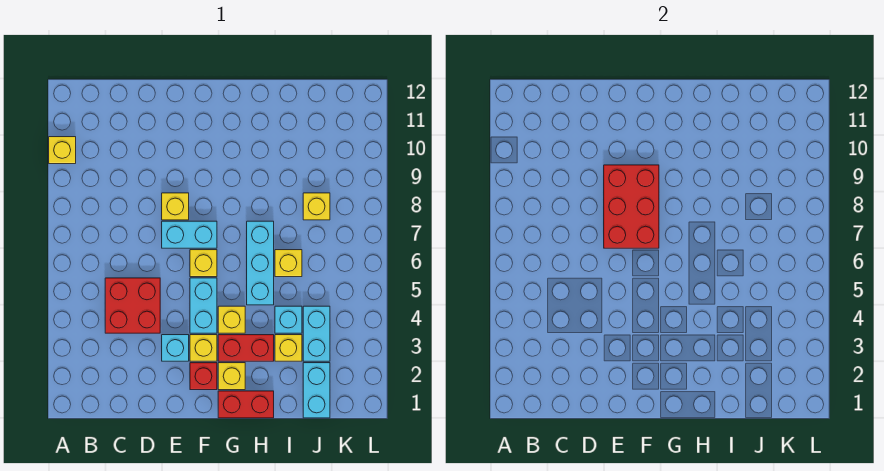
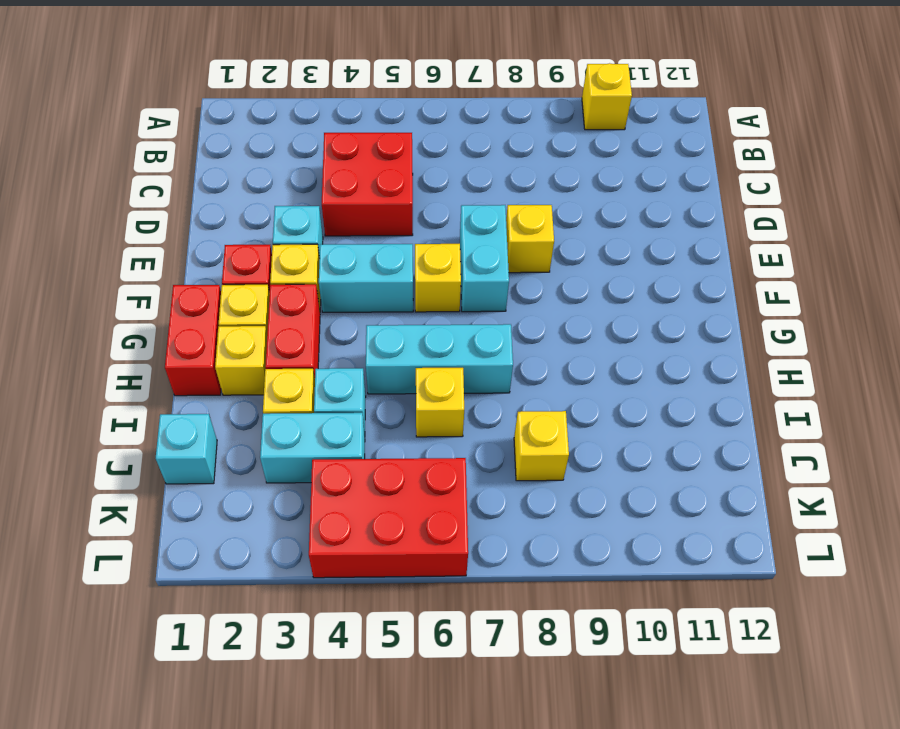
red 2x3 brick [604,165,659,248] -> red 2x3 brick moved to [309,458,468,578]
yellow 1x1 brick [218,306,245,333] -> yellow 1x1 brick moved to [215,326,267,395]
cyan 1x2 brick [303,363,330,418] -> cyan 1x1 brick [156,414,217,484]

